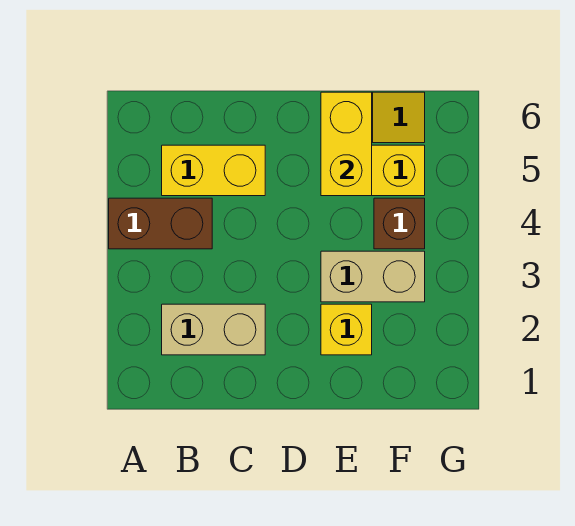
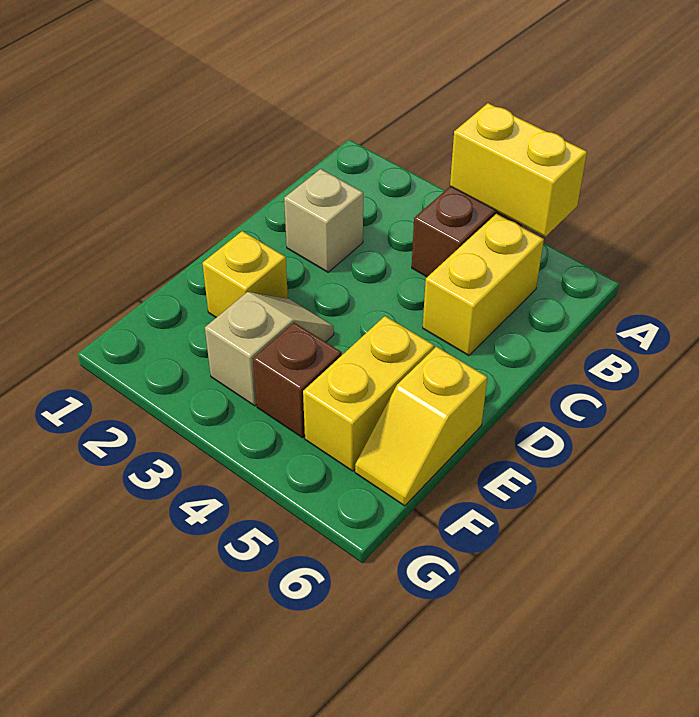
tan 1x2 brick [162,304,265,355] -> tan 1x1 brick [284,169,363,272]
tan 1x2 brick [321,251,425,302] -> tan 1x2 slope [205,292,334,406]
yellow 1x2 brick [321,92,372,196] -> yellow 1x2 brick moved to [450,103,587,236]

